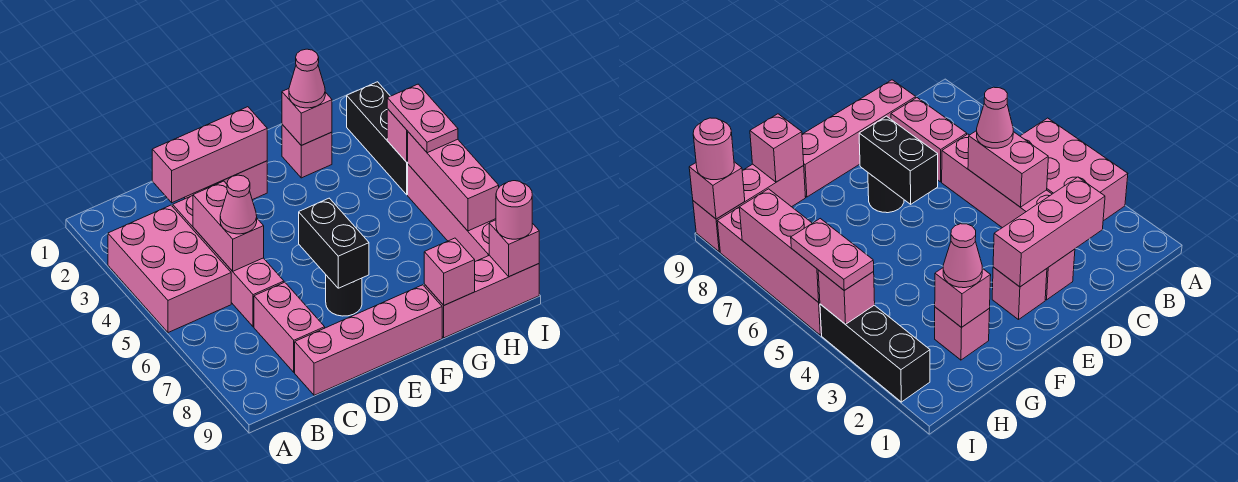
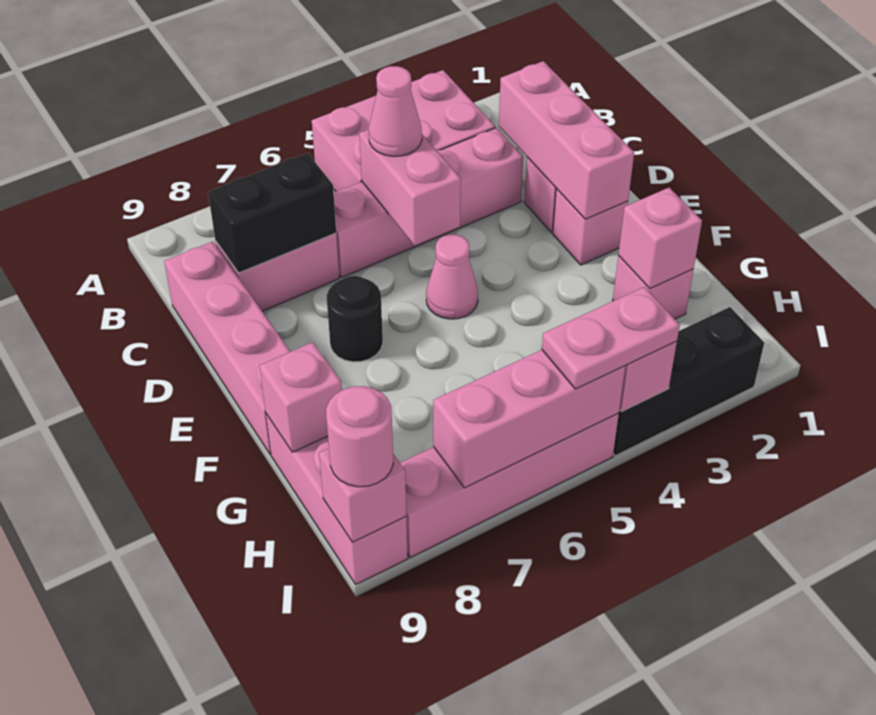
pink 1x2 brick [193,181,264,271] -> pink 1x2 brick turned to [359,129,461,245]
black 1x2 brick [299,198,369,288] -> black 1x2 brick moved to [208,153,336,273]
pink 1x1 cone [289,49,325,108] -> pink 1x1 cone moved to [426,234,478,319]

